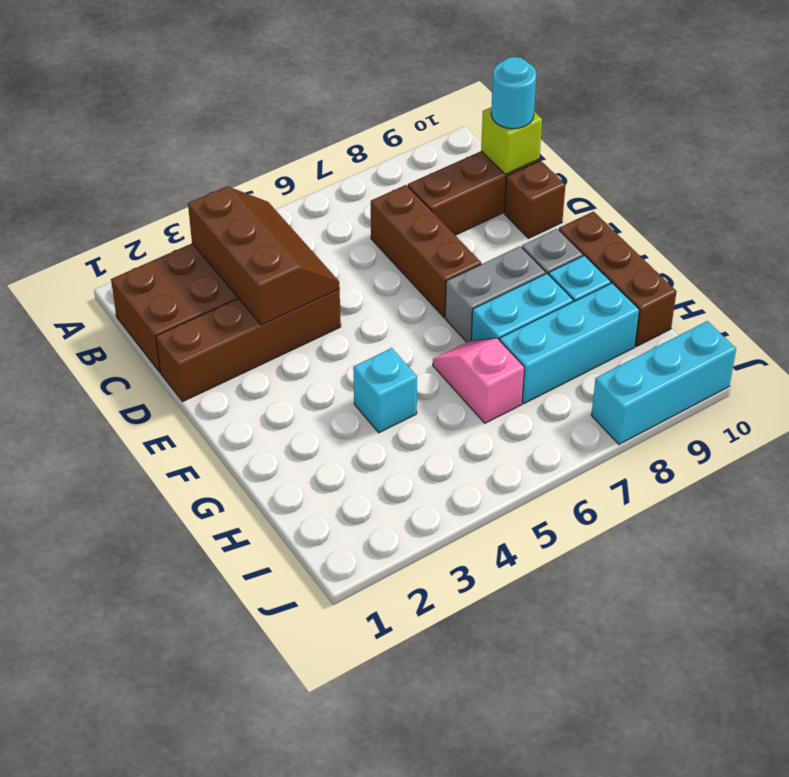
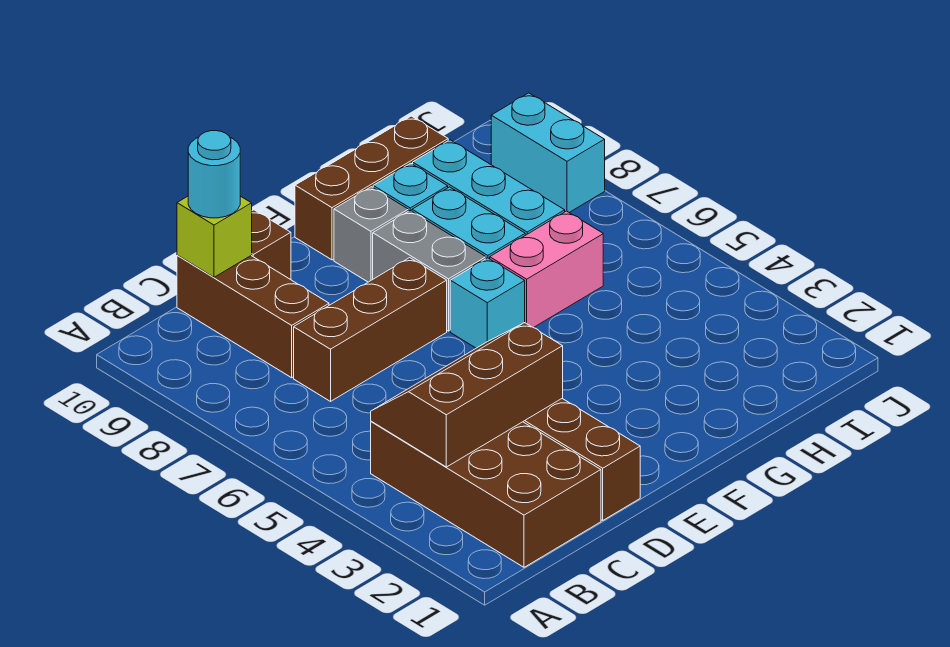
cyan 1x1 brick [353,348,417,433] -> cyan 1x1 brick moved to [450,258,525,348]
pink 1x2 slope [433,338,524,423] -> pink 1x2 brick [490,211,603,328]
cyan 1x3 brick [591,321,736,444] -> cyan 1x2 brick [491,93,605,213]

